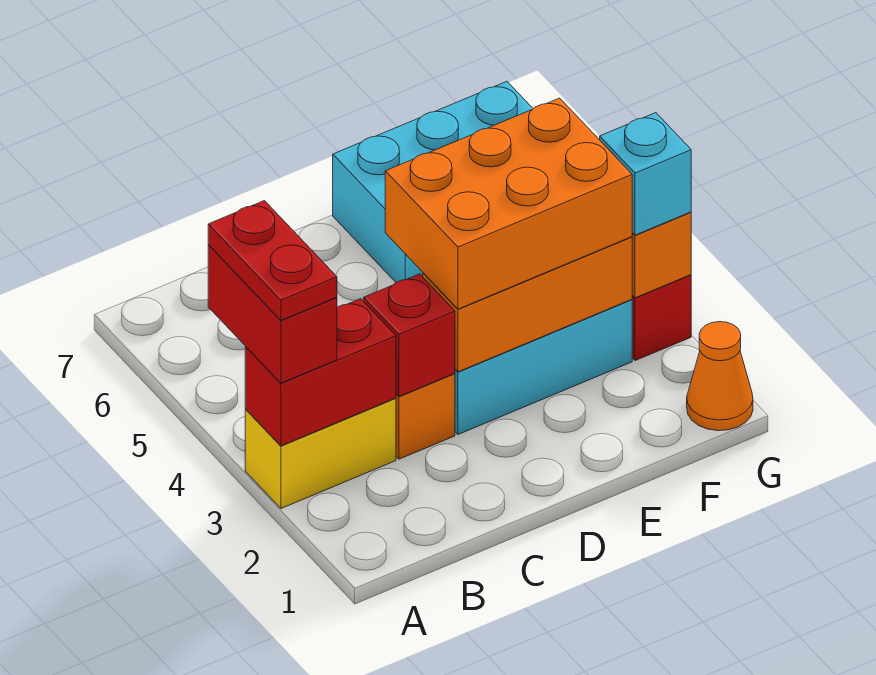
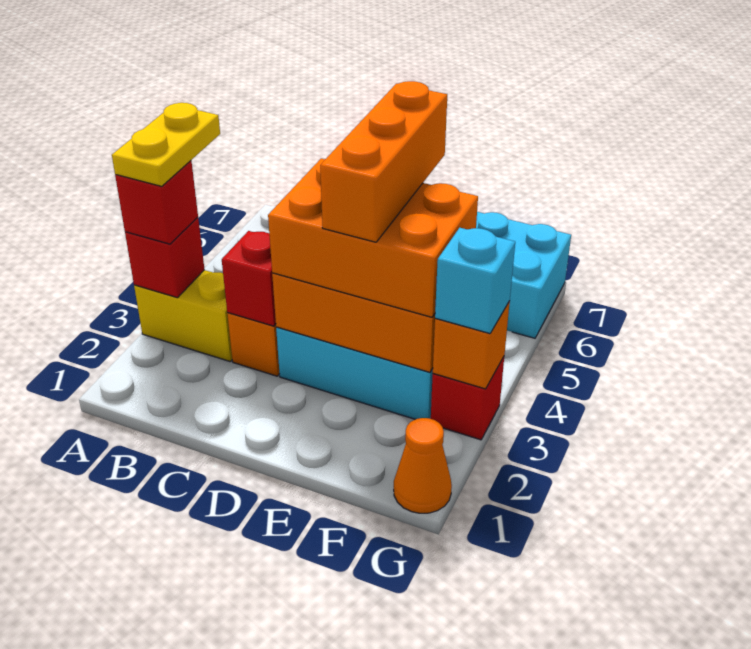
red 1x2 brick [245,299,396,446] -> red 1x1 brick [125,217,204,298]
red 1x2 brick [208,245,337,383] -> red 1x1 brick [115,161,198,244]
red 1x2 plate [208,201,337,320] -> yellow 1x2 plate [112,103,220,186]
none -> orange 1x3 brick [320,81,447,242]

